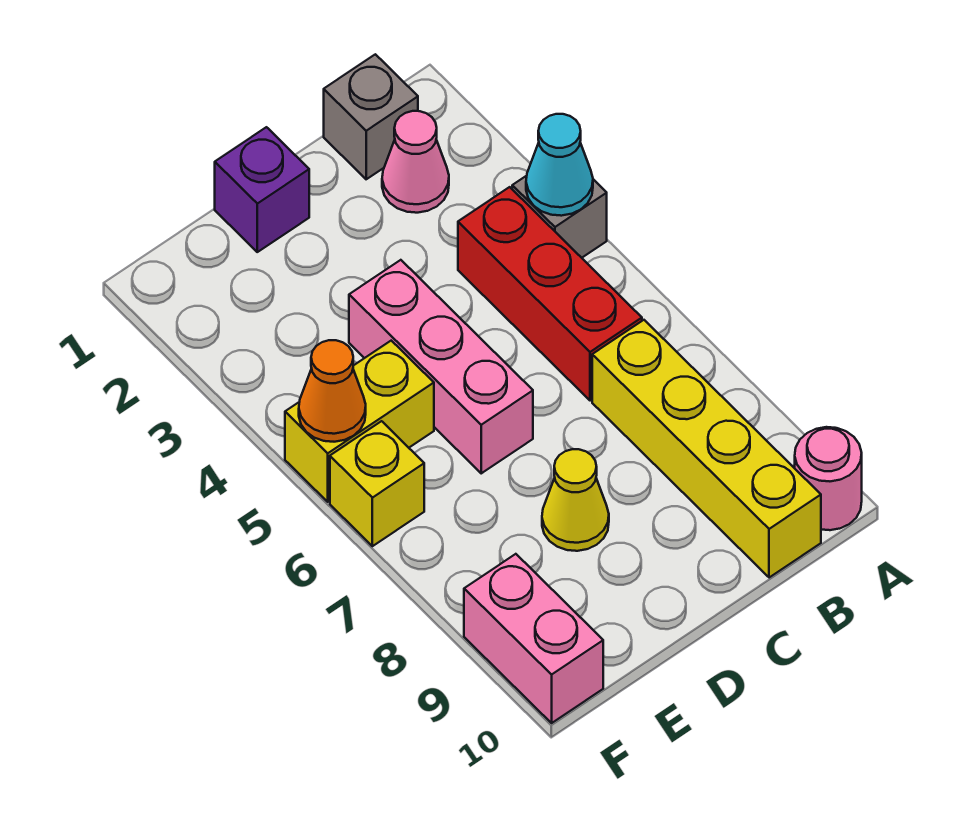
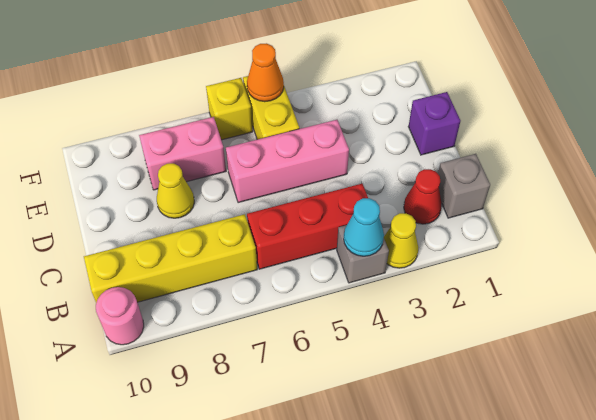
none -> yellow 1x1 cone [384,213,418,268]
pink 1x1 cone [382,111,449,213] -> red 1x1 cone [404,169,442,224]
pink 1x2 brick [464,554,603,723] -> pink 1x2 brick moved to [139,117,226,190]

